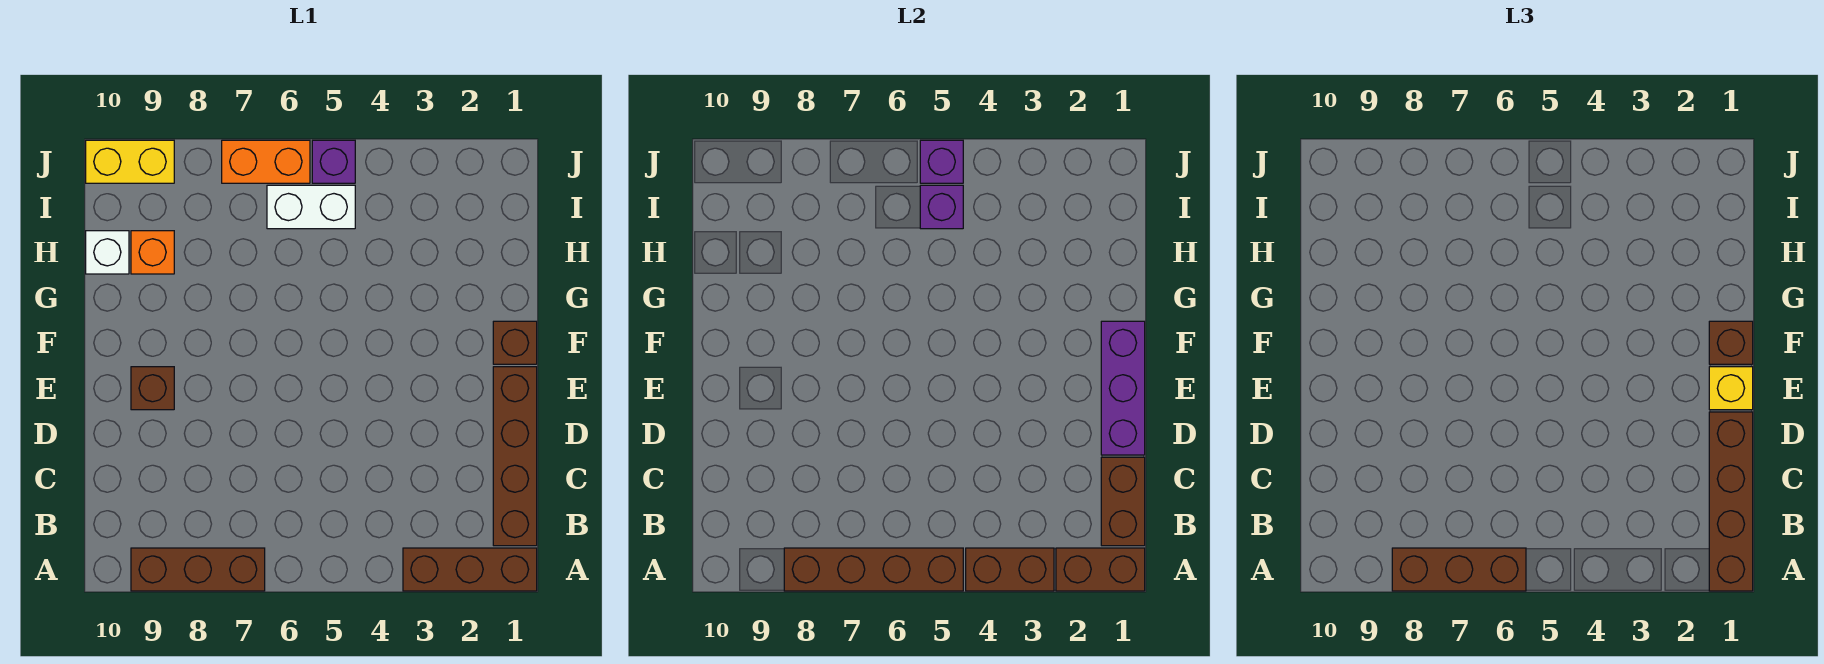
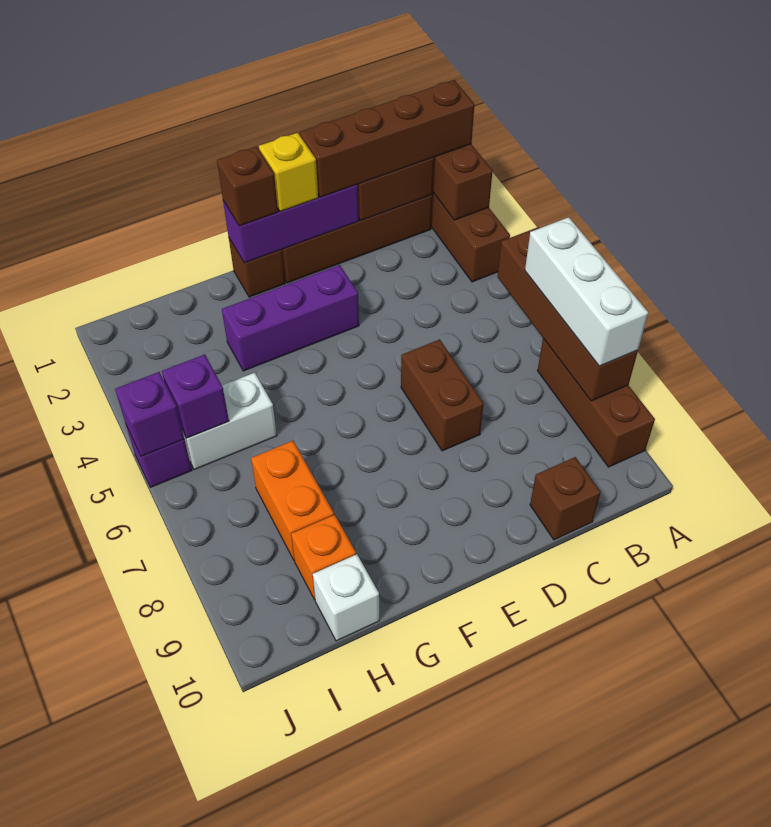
brown 1x2 brick [966,548,1054,591] -> brown 1x2 brick moved to [401,339,484,451]
brown 1x3 brick [1392,548,1526,591] -> white 1x3 brick [525,217,648,366]
none -> purple 1x3 brick [222,265,359,371]
brown 1x1 brick [131,367,174,410] -> brown 1x1 brick moved to [530,457,601,540]
white 1x2 brick [267,185,355,229] -> white 1x2 brick turned to [183,373,277,470]
orange 1x2 brick [222,140,310,183] -> orange 1x2 brick moved to [251,441,334,561]
yellow 1x2 brick [86,140,174,183] -> none

